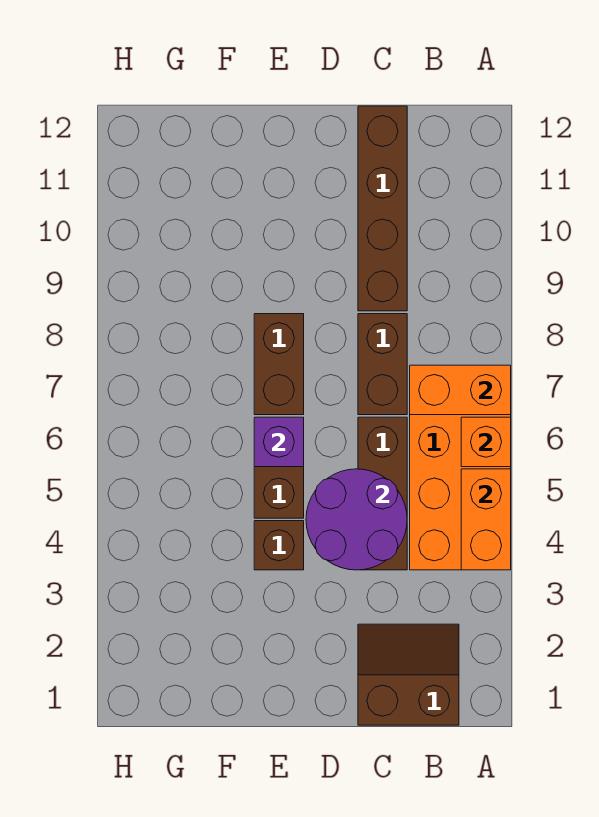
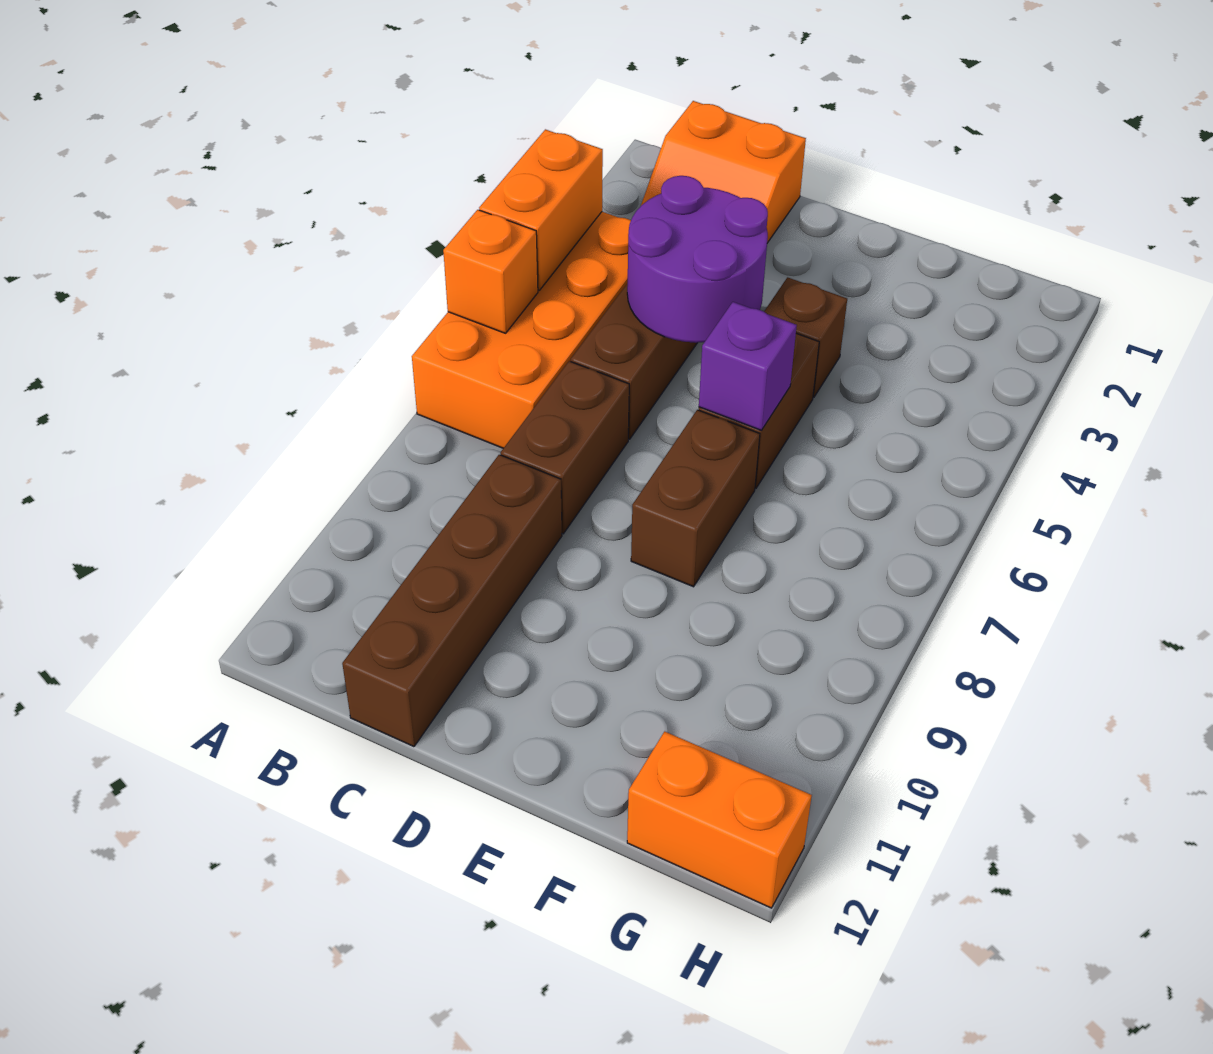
orange 1x2 brick [410,365,511,415] -> orange 1x2 brick moved to [627,732,812,908]
brown 2x2 slope [358,624,459,725] -> orange 2x2 slope [641,101,806,243]

